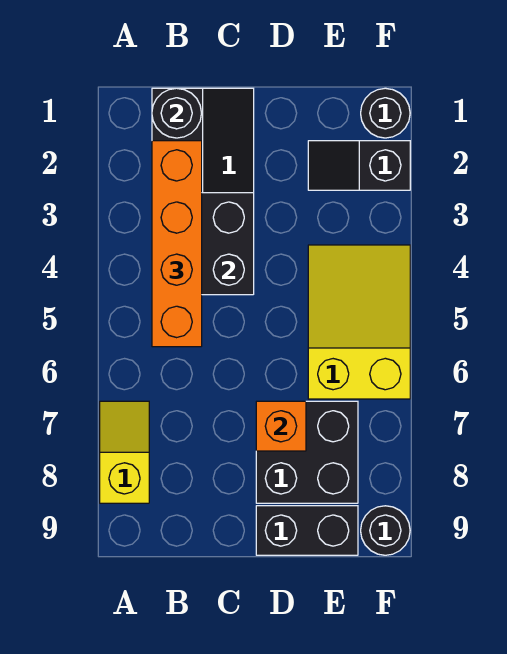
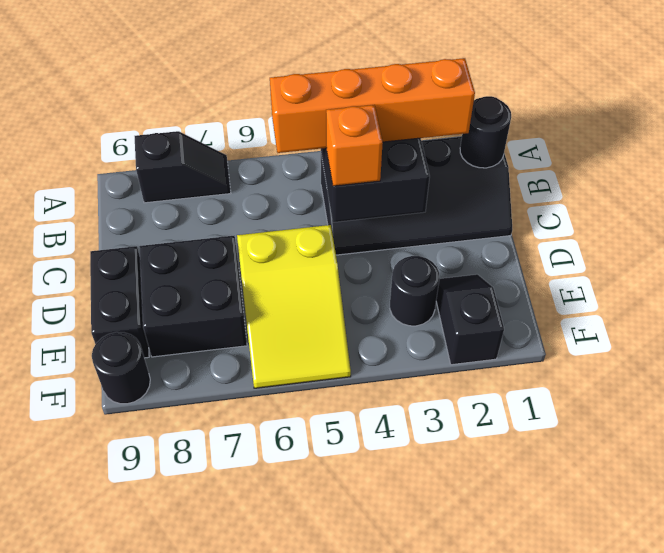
yellow 1x2 slope [100,401,149,503] -> black 1x2 slope [135,131,231,203]
orange 1x1 brick [256,401,306,451] -> orange 1x1 brick moved to [326,105,383,186]
yellow 2x3 slope [308,245,410,399] -> yellow 2x3 slope turned to [237,225,351,388]
black 1x1 round brick [361,88,410,138] -> black 1x1 round brick moved to [390,256,440,326]

